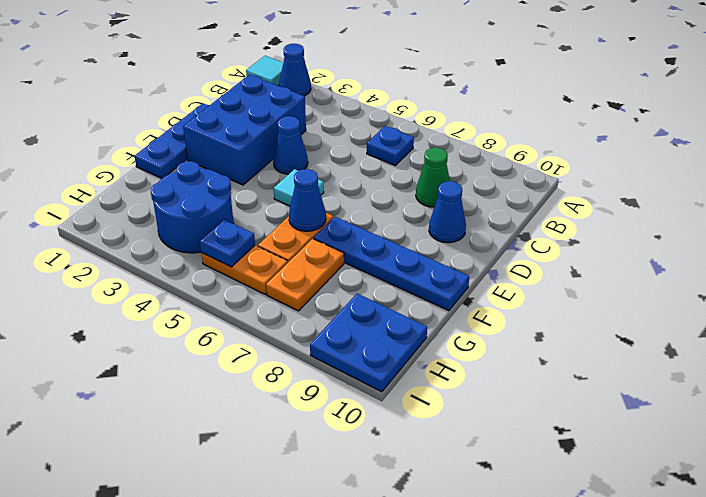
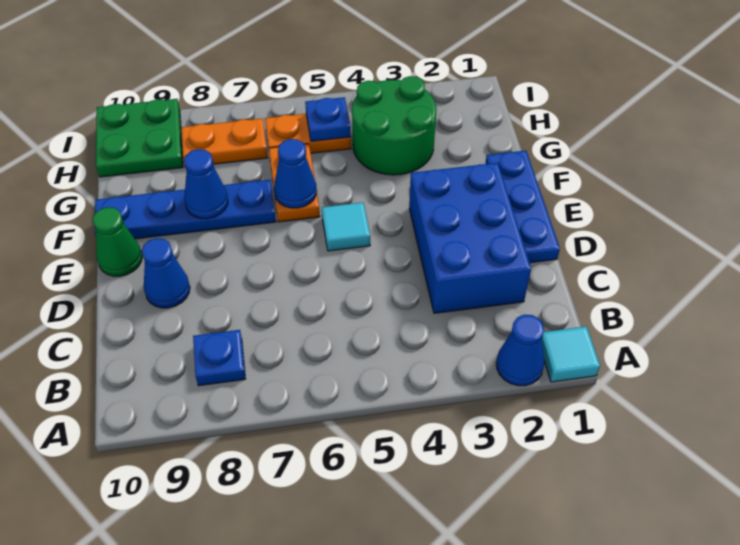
blue 1x1 plate [367,126,414,166] -> blue 1x1 plate moved to [193,330,246,386]
green 1x1 cone [416,147,450,207] -> green 1x1 cone moved to [92,207,142,276]
blue 1x1 cone [273,116,308,174] -> blue 1x1 cone moved to [184,149,228,219]
blue 2x2 round brick [151,161,234,253] -> green 2x2 round brick [352,76,437,175]
orange 1x2 plate [266,239,344,311] -> orange 1x2 plate turned to [181,118,268,164]
blue 2x2 plate [310,294,427,392] -> green 2x2 plate [96,99,183,177]

